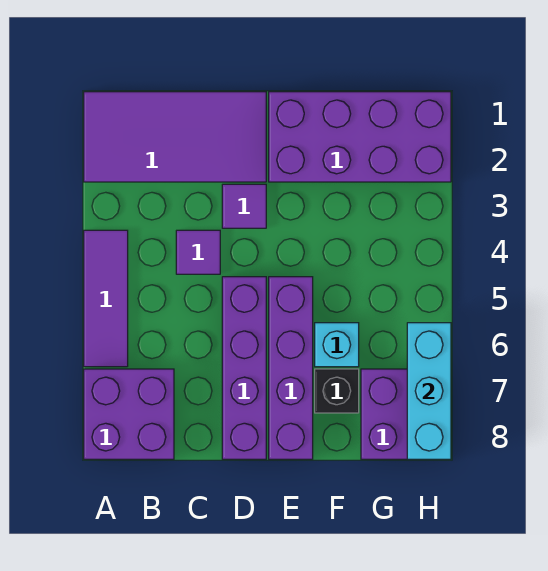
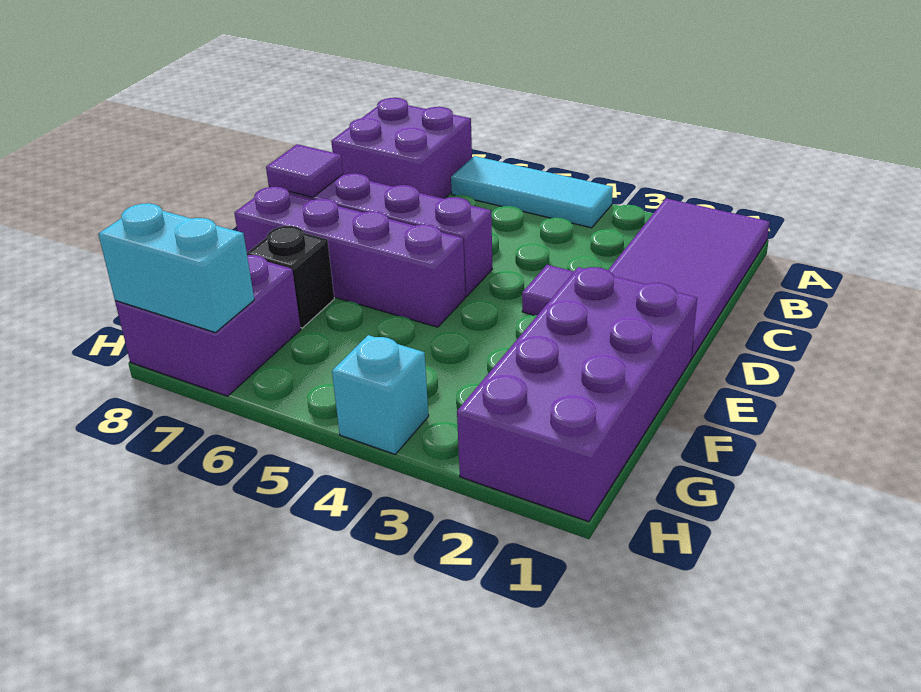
purple 1x3 tile [84,230,128,367] -> cyan 1x3 tile [451,156,613,228]
purple 1x1 tile [176,230,220,274] -> purple 1x1 tile moved to [266,144,343,197]
cyan 1x1 brick [315,323,359,367] -> cyan 1x1 brick moved to [332,335,429,454]
cyan 1x3 brick [407,323,451,459] -> cyan 1x2 brick [98,203,254,333]

